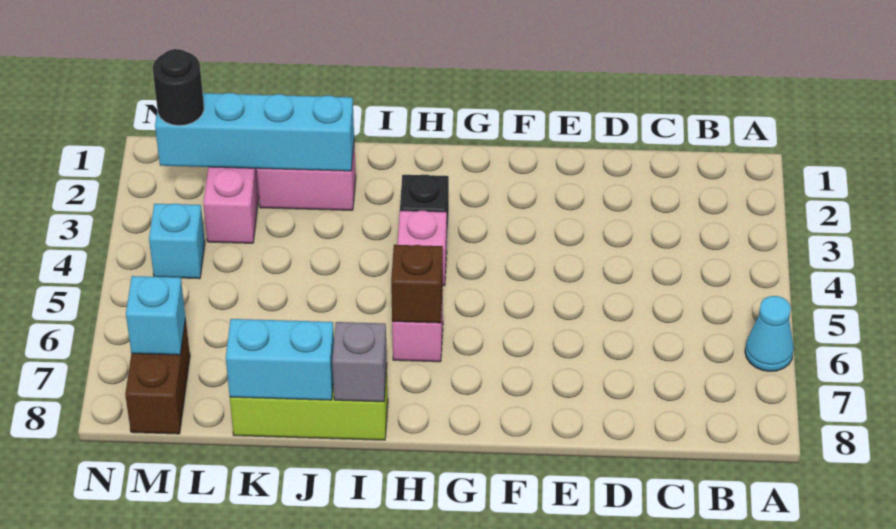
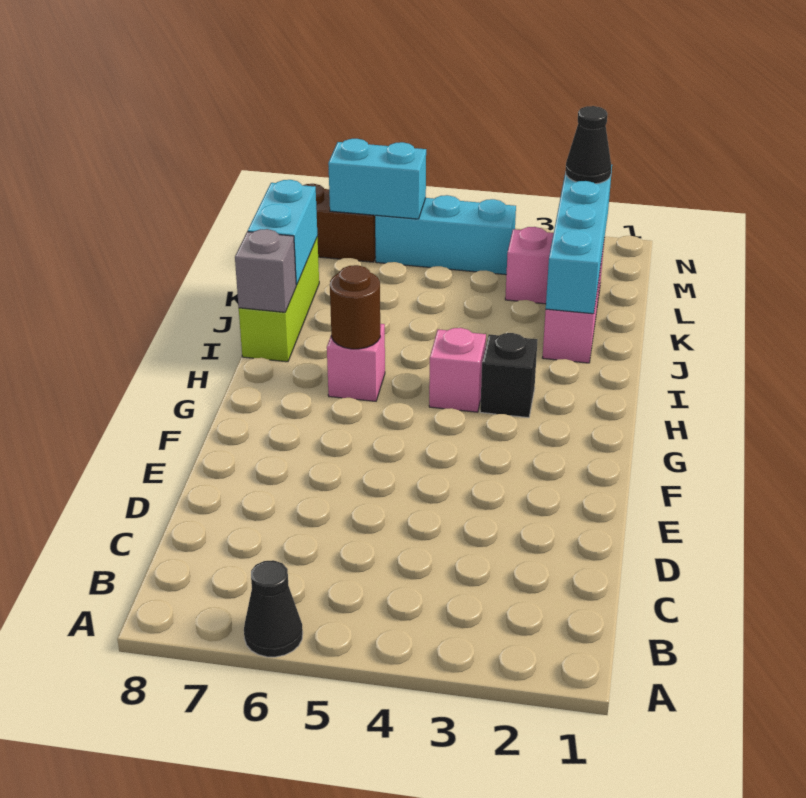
cyan 1x1 cone [745,296,794,371] -> black 1x1 cone [244,560,303,657]
brown 1x1 brick [391,245,443,323] -> brown 1x1 round brick [330,265,380,349]
black 1x1 round brick [153,49,204,126] -> black 1x1 cone [565,106,611,184]
cyan 1x1 brick [149,204,205,279] -> cyan 1x3 brick [375,195,516,275]
cyan 1x1 brick [126,276,185,355] -> cyan 1x2 brick [328,139,426,219]

